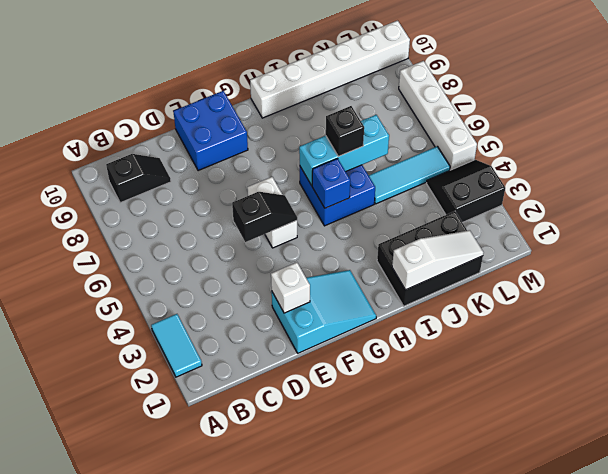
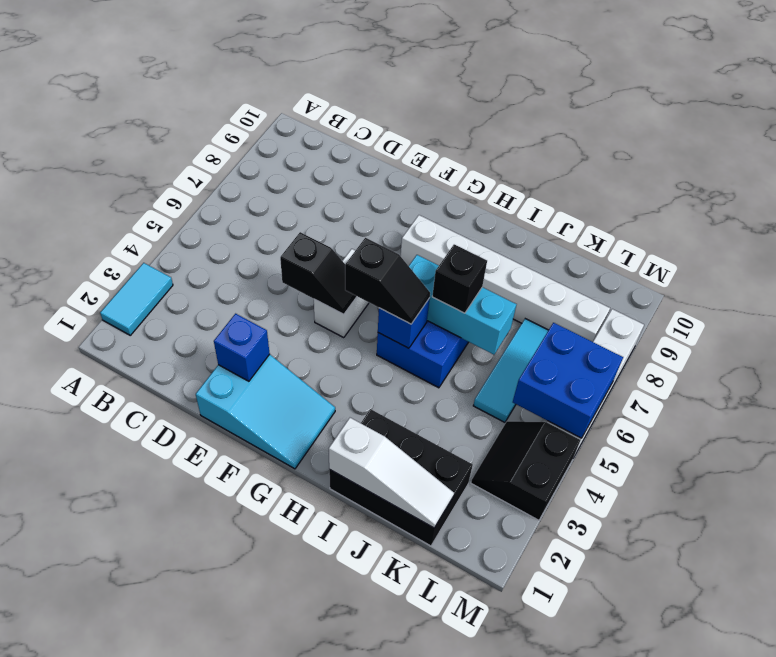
black 1x2 slope [106,154,171,203] -> black 1x2 slope moved to [345,238,430,324]
white 1x1 brick [271,262,310,313] -> blue 1x1 brick [214,314,270,381]
blue 2x2 brick [173,91,248,171] -> blue 2x2 brick moved to [513,323,623,438]
white 1x6 brick [250,21,410,118] -> white 1x6 brick moved to [401,215,610,342]
cyan 1x3 tile [369,146,450,204] -> cyan 1x3 tile turned to [473,319,548,422]
black 2x2 slope [427,160,505,223] -> black 2x2 slope turned to [471,421,581,520]

